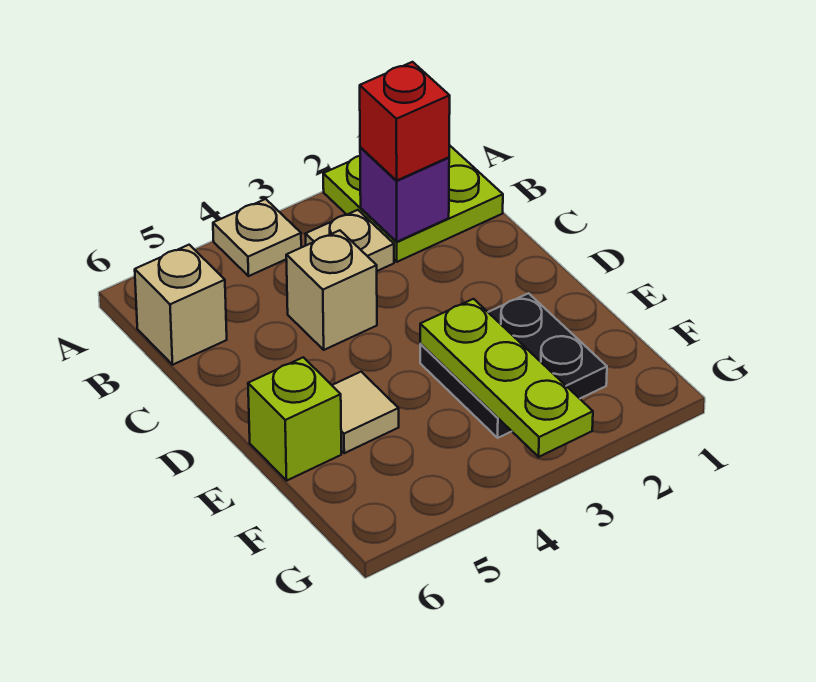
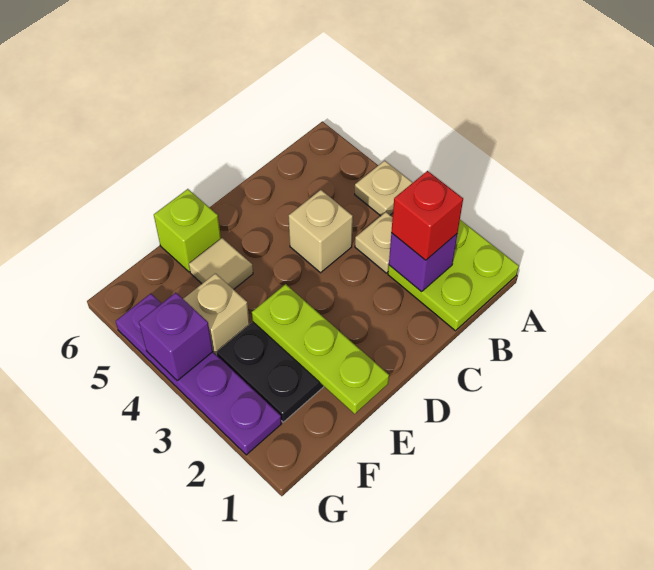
tan 1x1 brick [135,245,227,365] -> tan 1x1 brick moved to [183,273,250,355]
lime 1x3 plate [420,299,593,457] -> lime 1x3 plate turned to [252,284,389,414]
none -> purple 1x4 plate [116,294,282,455]
none -> purple 1x1 brick [139,293,213,381]

